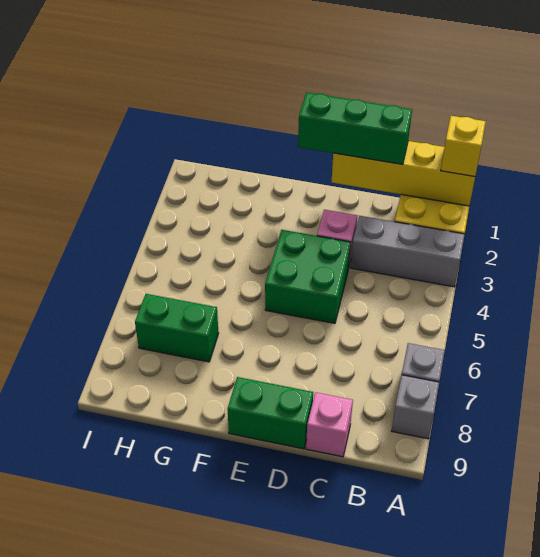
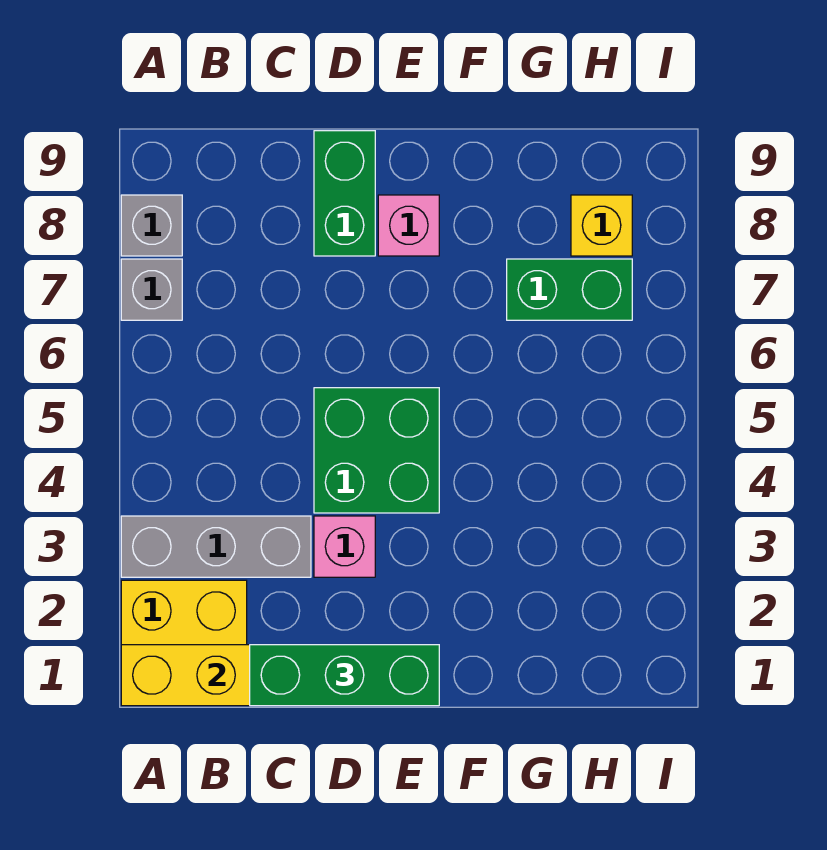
yellow 1x1 brick [441,116,486,176] -> yellow 1x1 brick moved to [571,195,632,256]
pink 1x1 brick [306,392,353,457] -> pink 1x1 brick moved to [378,195,439,256]
green 1x2 brick [228,377,313,449] -> green 1x2 brick turned to [314,131,375,256]

